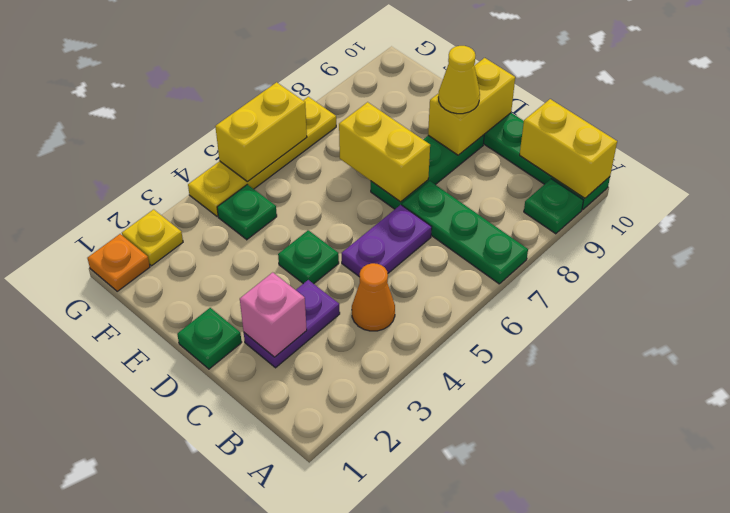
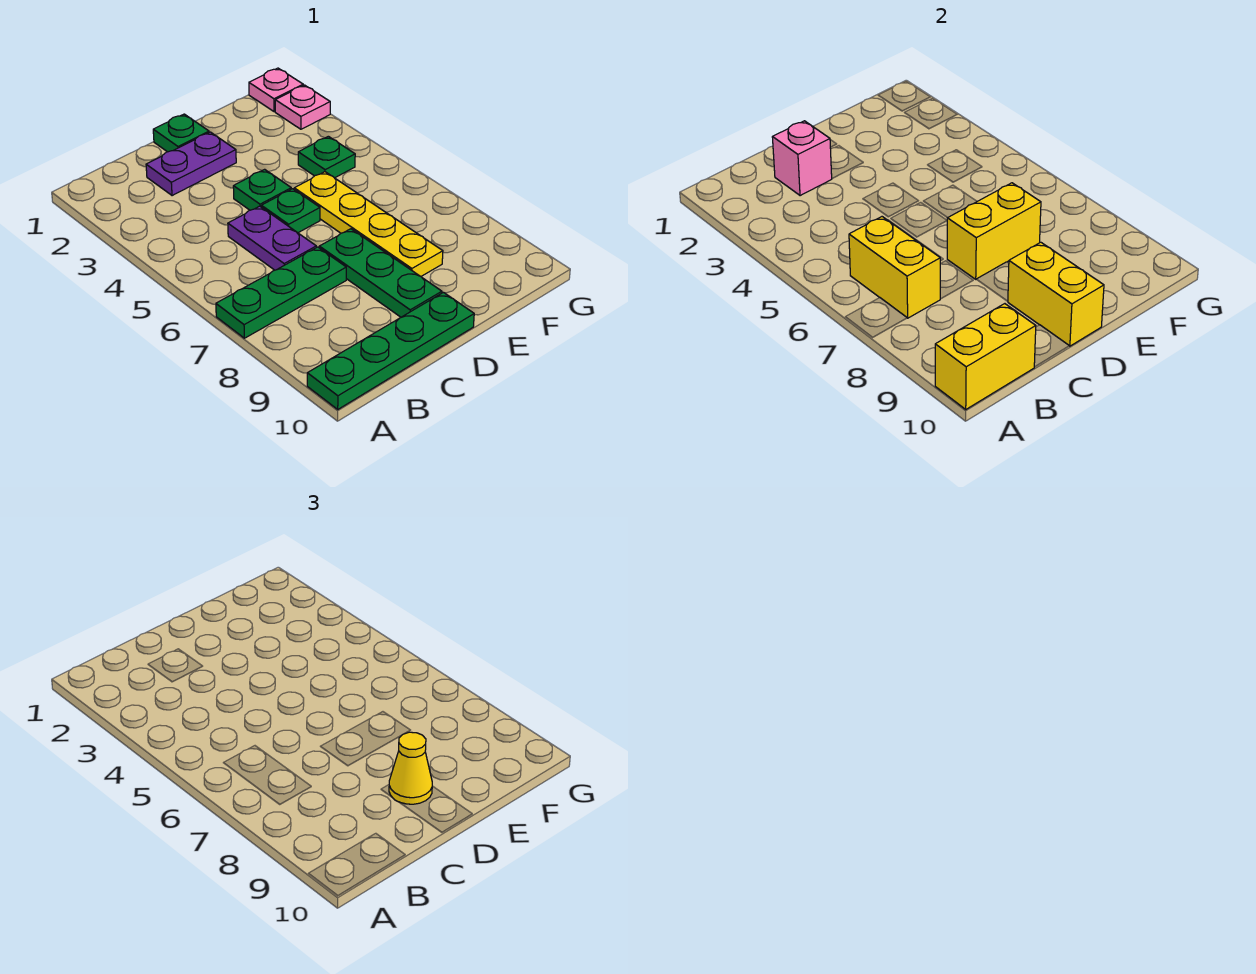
green 1x1 plate [524,179,584,234] -> green 1x1 plate moved to [261,189,320,233]
orange 1x1 cone [352,263,395,331] -> none
purple 1x2 plate [244,280,340,368] -> purple 1x2 plate turned to [146,132,236,196]
orange 1x1 plate [87,234,150,291] -> pink 1x1 plate [249,68,303,112]
yellow 1x1 plate [122,209,183,266] -> pink 1x1 plate [275,85,330,129]
yellow 1x4 plate [188,97,336,216] -> yellow 1x4 plate moved to [294,172,443,276]
yellow 1x2 brick [215,82,307,181] -> yellow 1x2 brick moved to [849,217,940,318]

